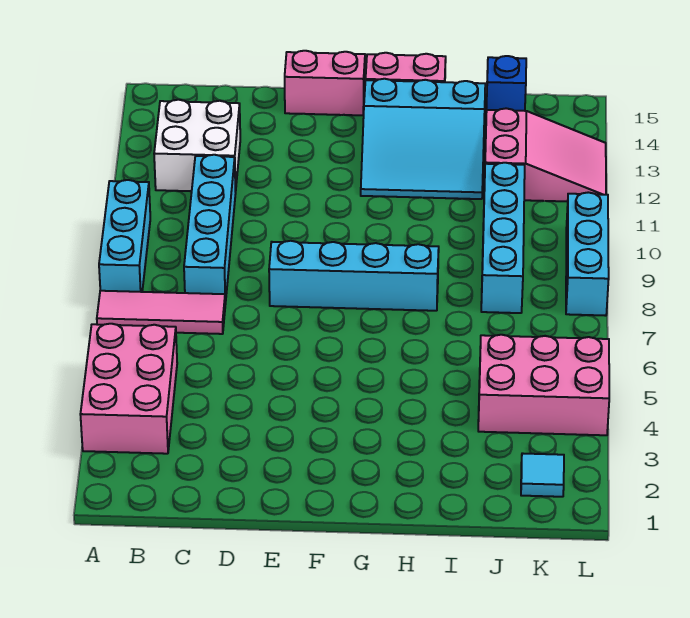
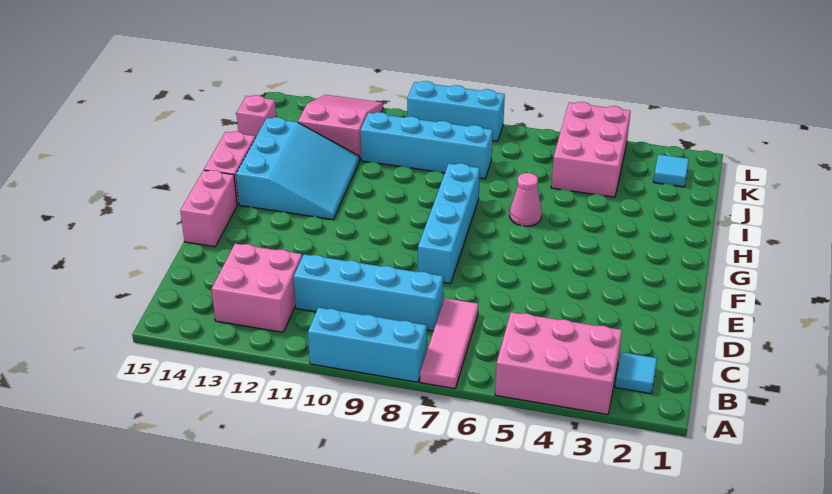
none -> cyan 1x1 tile [615,352,657,394]
white 2x2 brick [154,100,240,192] -> pink 2x2 brick [212,244,302,332]
none -> pink 1x1 cone [510,173,542,226]
blue 1x1 brick [486,56,526,112] -> pink 1x1 brick [237,95,276,138]

